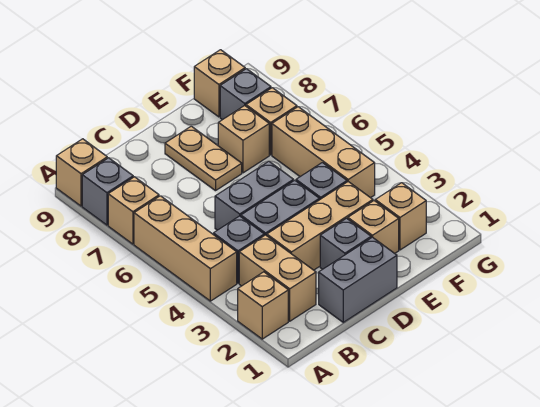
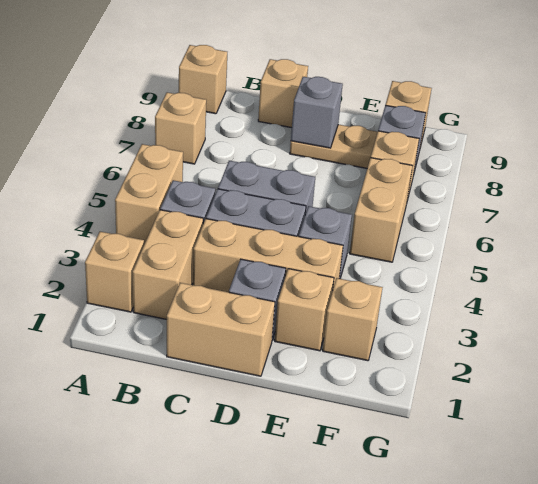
tan 1x3 brick [134,196,237,301] -> tan 1x2 brick [115,144,183,244]
grey 1x1 brick [82,158,133,225] -> grey 1x1 brick moved to [291,77,343,148]
grey 1x2 brick [319,237,397,322] -> tan 1x2 brick [167,283,275,376]
tan 1x2 plate [165,126,242,191] -> tan 1x2 plate turned to [290,124,378,168]
tan 1x1 brick [218,106,269,173] -> tan 1x1 brick moved to [258,59,308,128]
tan 1x3 brick [272,107,375,198] -> tan 1x2 brick [350,158,413,262]

